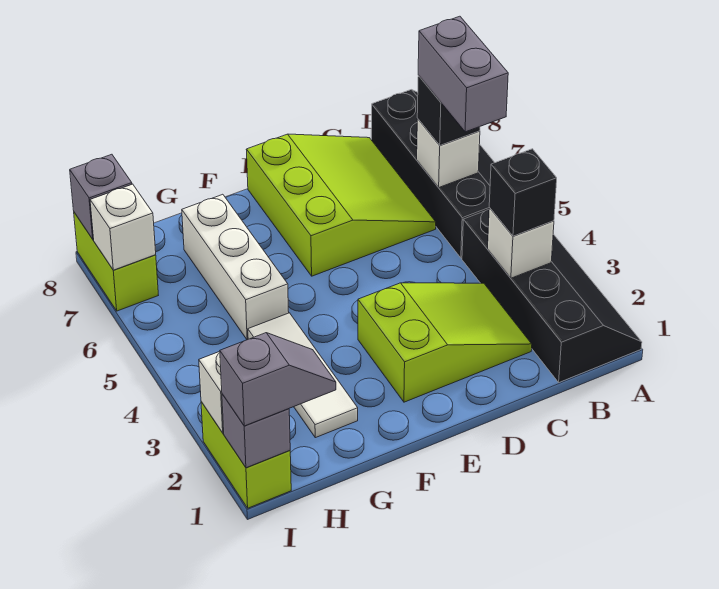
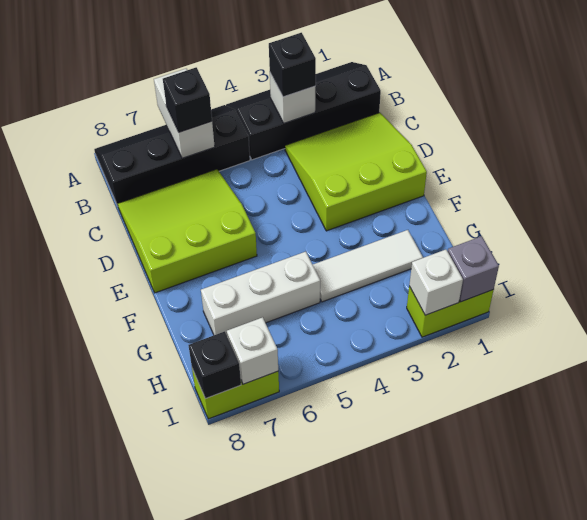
grey 1x2 brick [418,16,508,132] -> none
white 1x1 brick [417,119,480,187] -> white 1x2 brick [154,69,215,158]
lime 2x3 slope [358,283,532,402] -> lime 3x3 slope [285,112,427,231]
grey 1x2 slope [220,333,336,426] -> none
grey 1x1 brick [70,154,132,239] -> black 1x1 brick [189,331,241,399]

